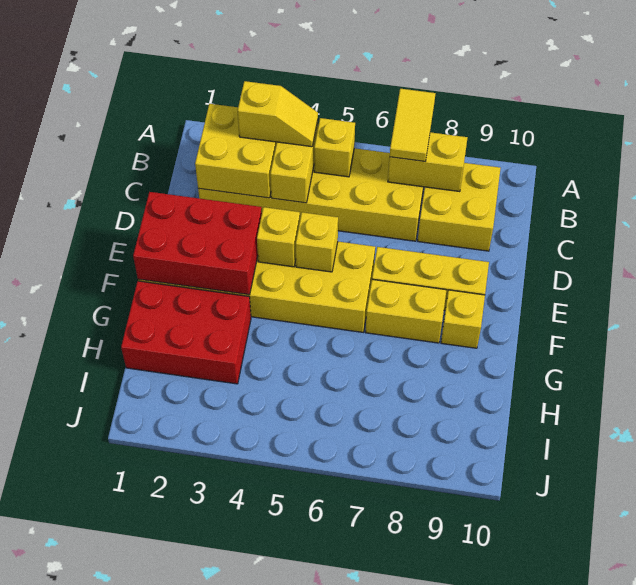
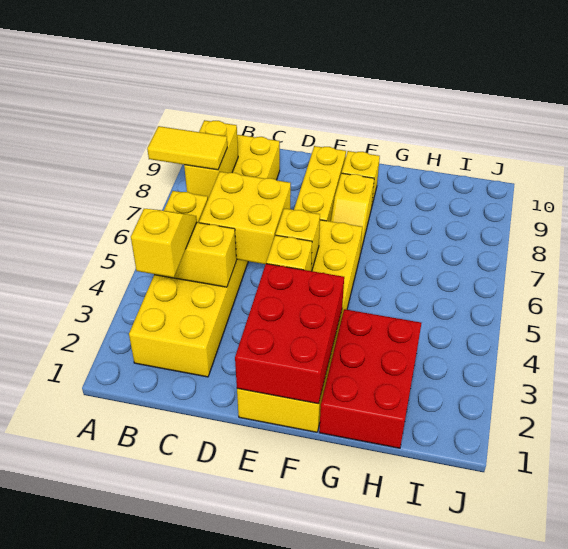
yellow 2x2 brick [195,104,277,198] -> yellow 2x2 brick moved to [199,172,291,264]
yellow 1x2 brick [365,279,446,343] -> yellow 1x2 slope [331,173,374,254]

